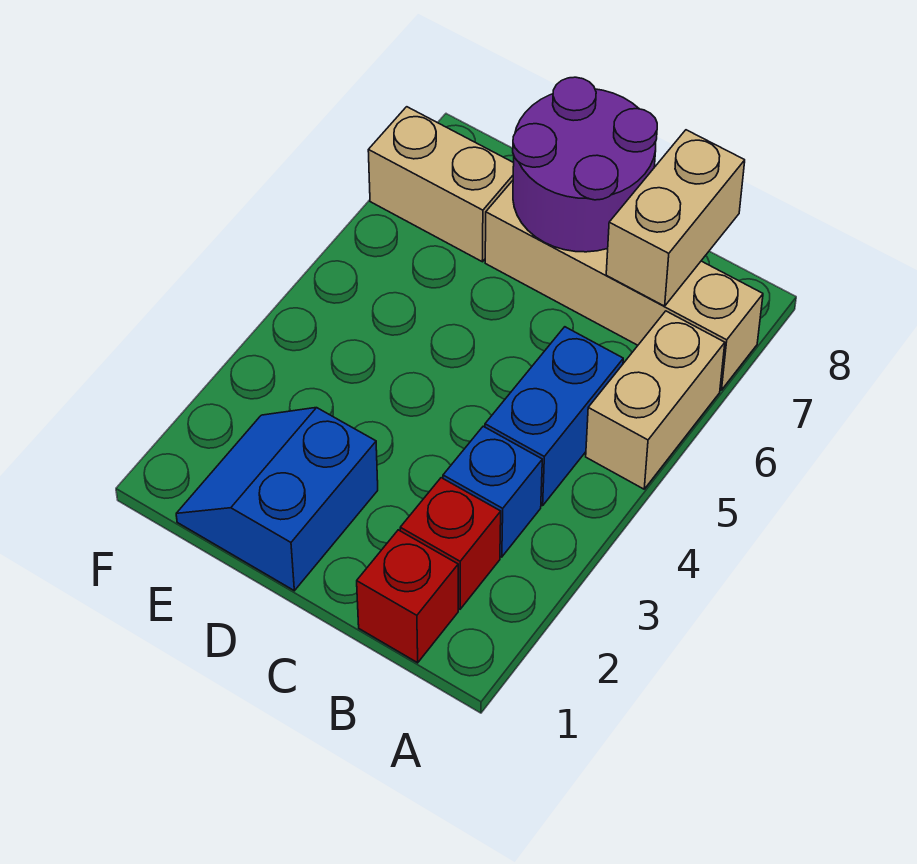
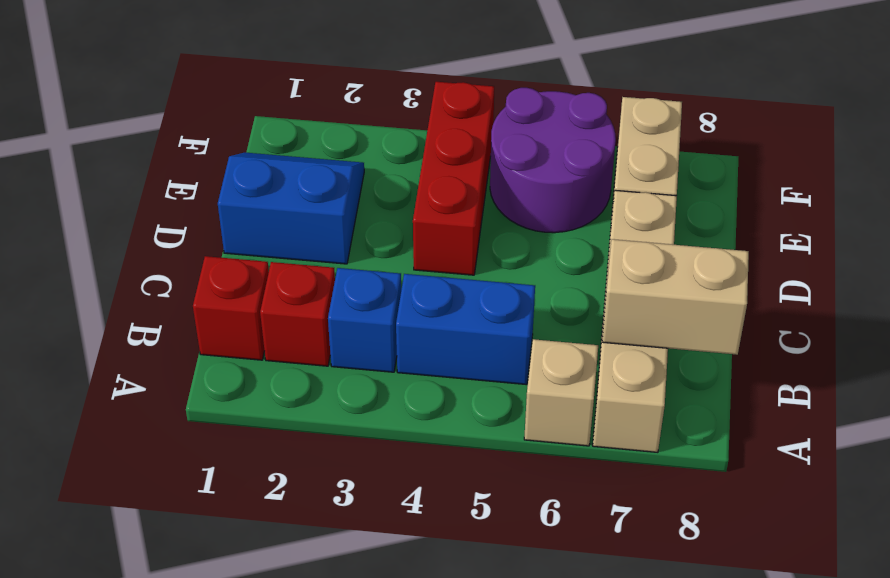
tan 1x2 brick [586,311,725,489] -> tan 1x1 brick [524,339,598,446]
purple 2x2 round brick [513,77,657,252] -> purple 2x2 round brick moved to [490,88,616,233]
none -> red 1x3 brick [413,82,494,275]

